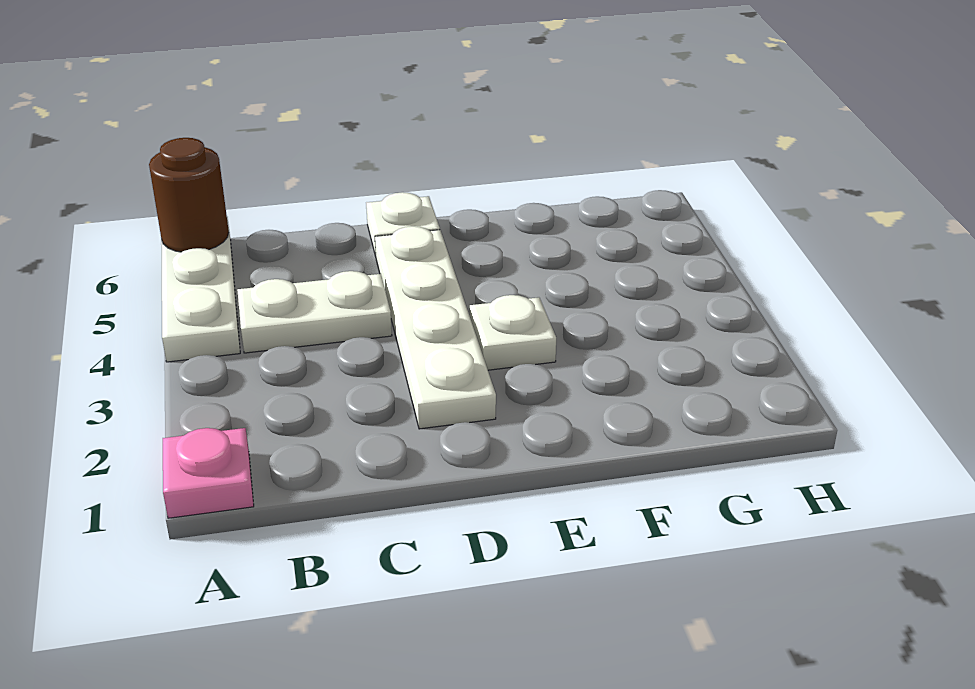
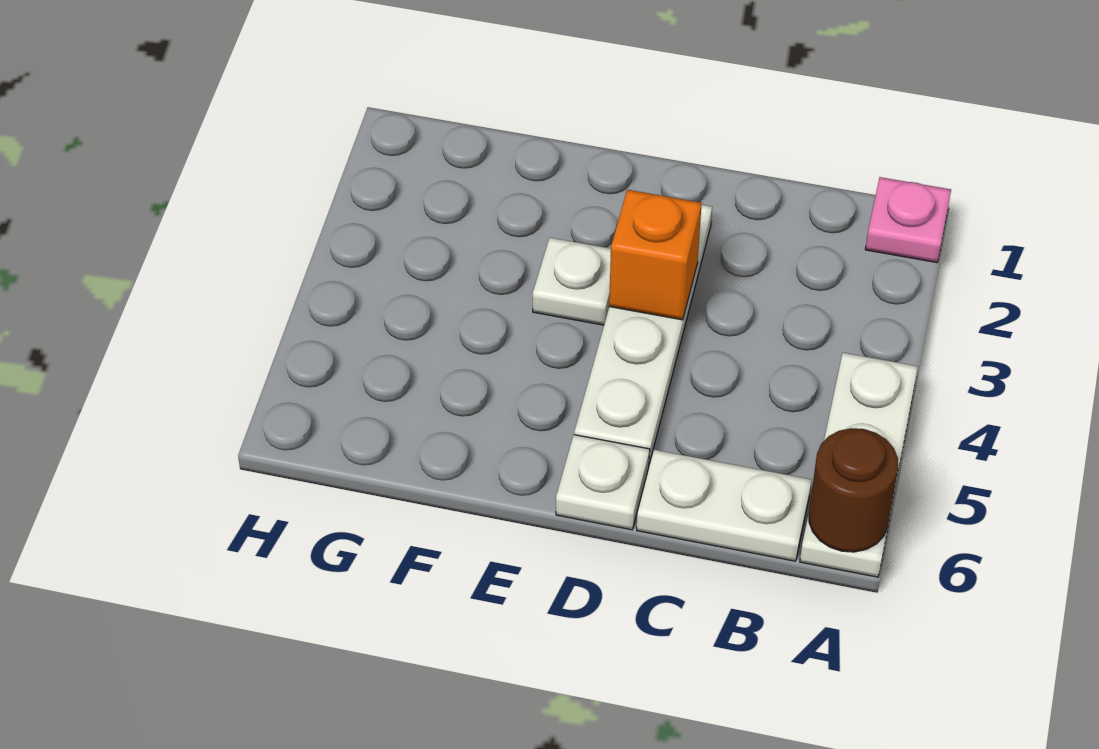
white 1x2 plate [237,271,392,353] -> white 1x2 plate moved to [637,450,812,561]
none -> orange 1x1 brick [609,190,702,320]

